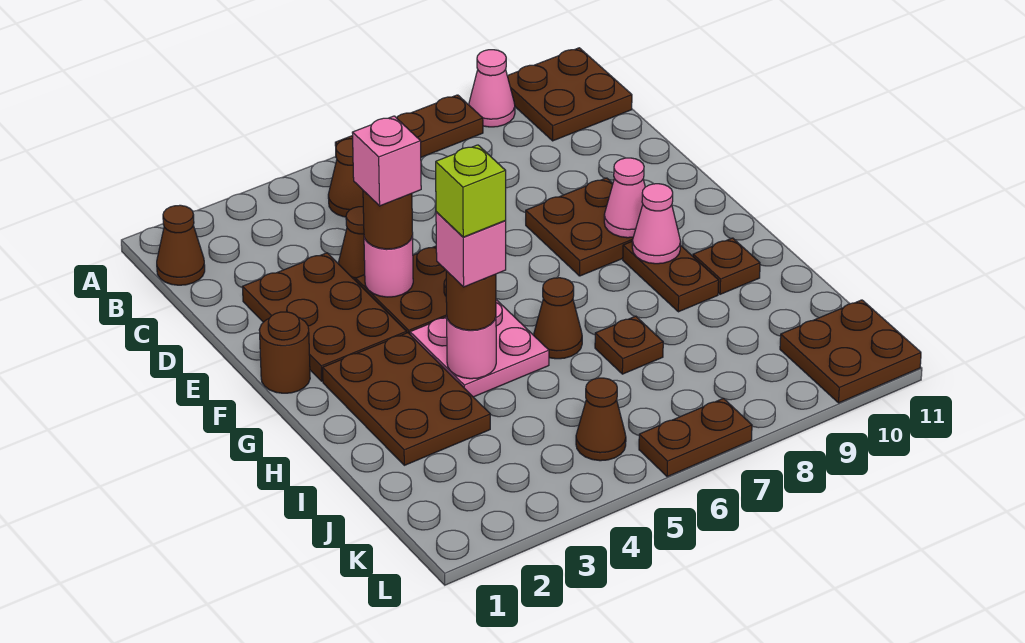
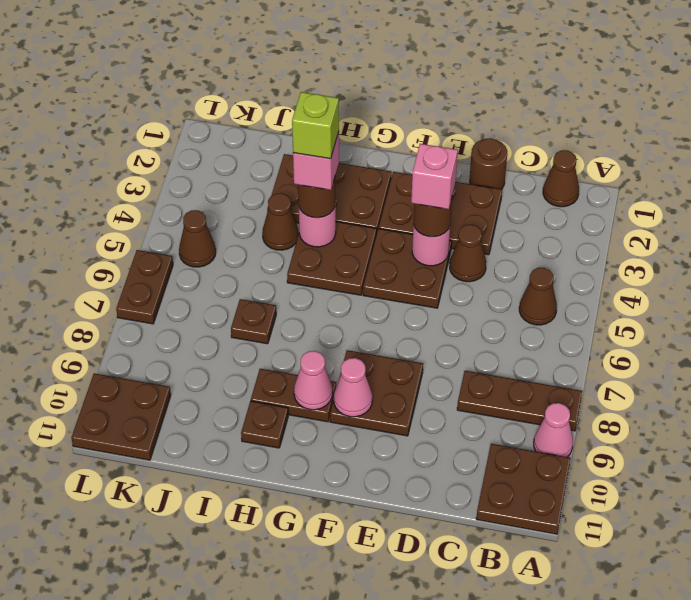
brown 1x3 plate [335,95,483,157] -> brown 1x3 plate turned to [457,371,582,431]
brown 1x1 round brick [259,312,310,393] -> brown 1x1 round brick moved to [470,138,507,189]
pink 2x2 plate [410,300,549,397] -> brown 2x2 plate [287,222,377,295]
brown 1x1 cone [534,278,582,359] -> brown 1x1 cone moved to [262,193,299,250]

